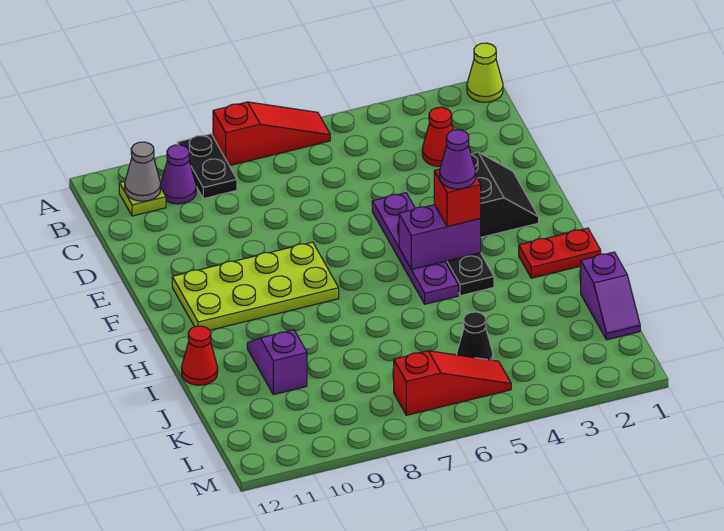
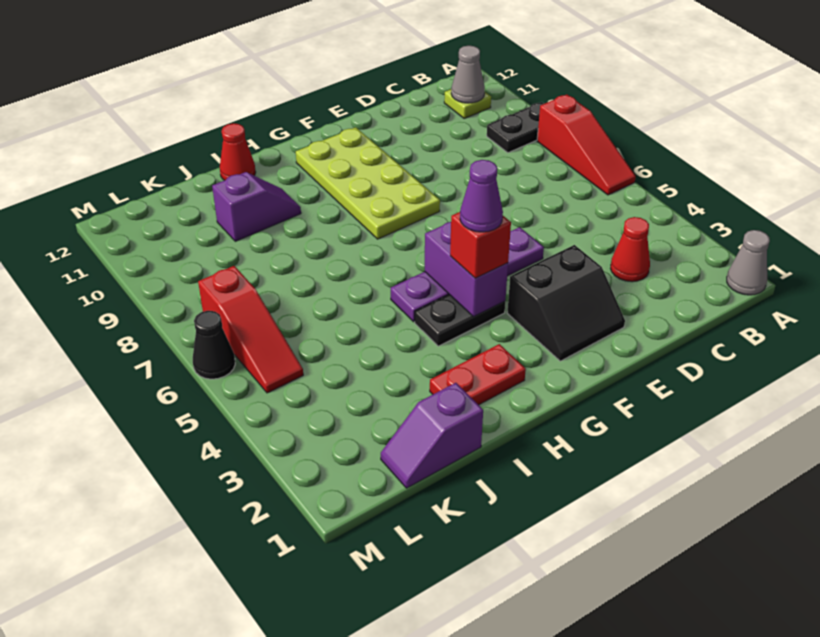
lime 1x1 cone [467,43,503,102] -> grey 1x1 cone [727,230,770,295]
purple 1x1 cone [161,145,196,204] -> none
red 1x2 plate [519,228,601,278] -> red 1x2 plate turned to [430,344,526,405]
black 1x1 cone [457,312,493,360] -> black 1x1 cone moved to [193,311,235,379]

